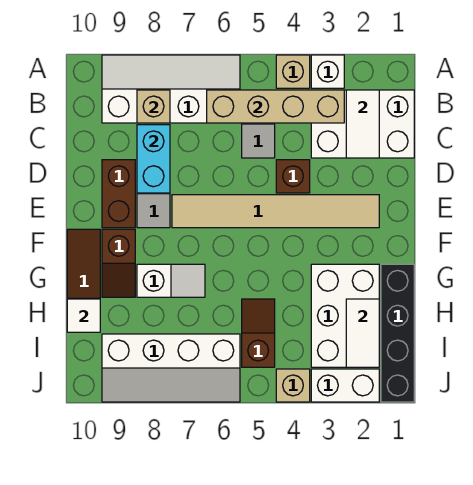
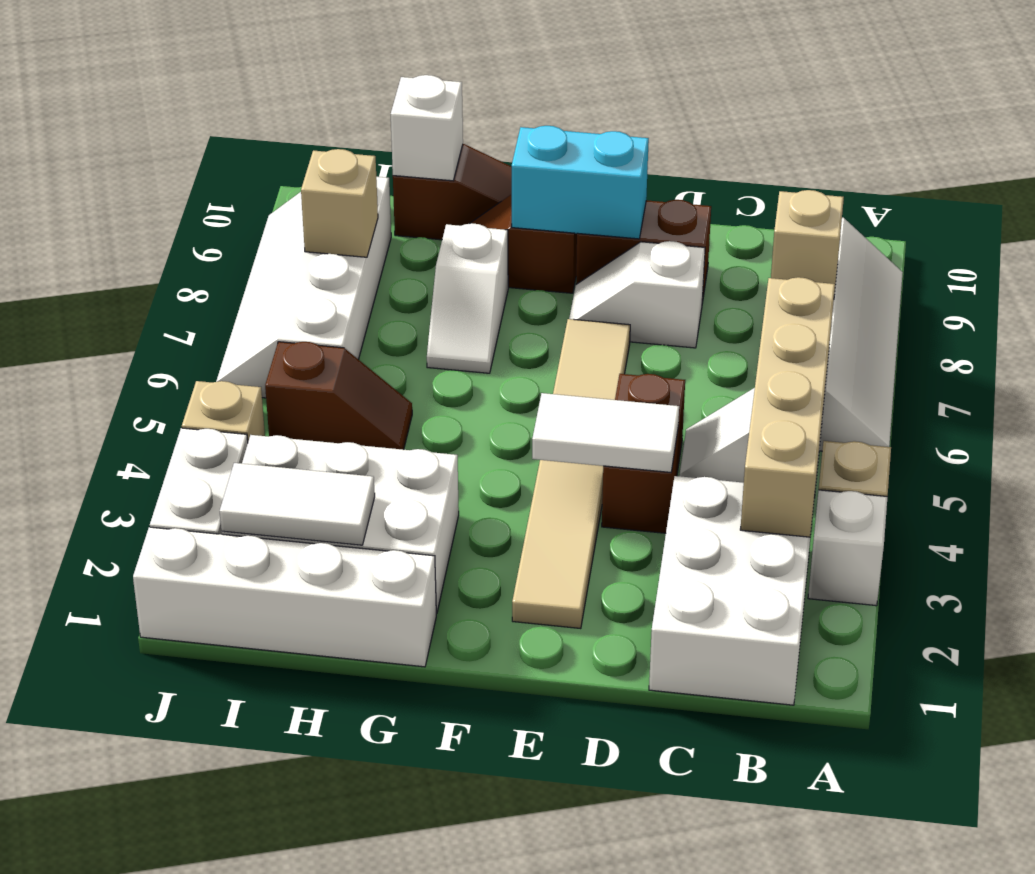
white 1x2 tile [346,90,379,158] -> white 1x2 tile moved to [532,393,679,472]
cyan 1x2 brick [137,125,170,193] -> cyan 1x2 brick moved to [512,126,649,239]
brown 1x1 brick [276,160,310,193] -> brown 1x2 brick [602,374,685,533]
black 1x4 brick [381,264,414,402] -> white 1x4 brick [133,527,436,667]
white 1x1 tile [67,299,100,332] -> white 1x1 brick [391,75,463,181]
none -> tan 1x1 brick [301,149,378,257]

